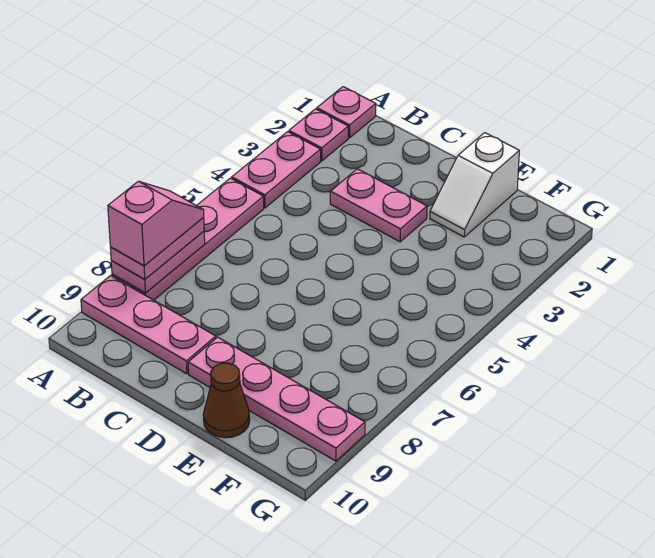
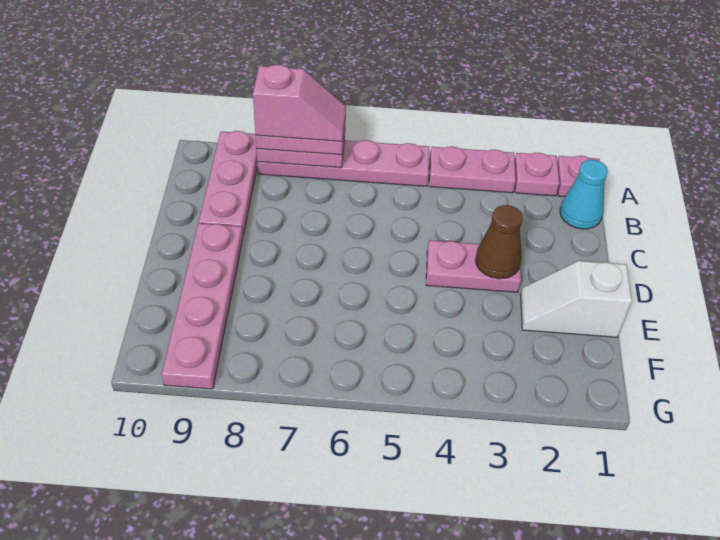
none -> cyan 1x1 cone [560,160,608,229]
pink 1x2 plate [330,169,427,242] -> pink 1x2 plate turned to [426,240,521,292]
brown 1x1 cone [203,363,250,438] -> brown 1x1 cone moved to [475,205,523,279]

